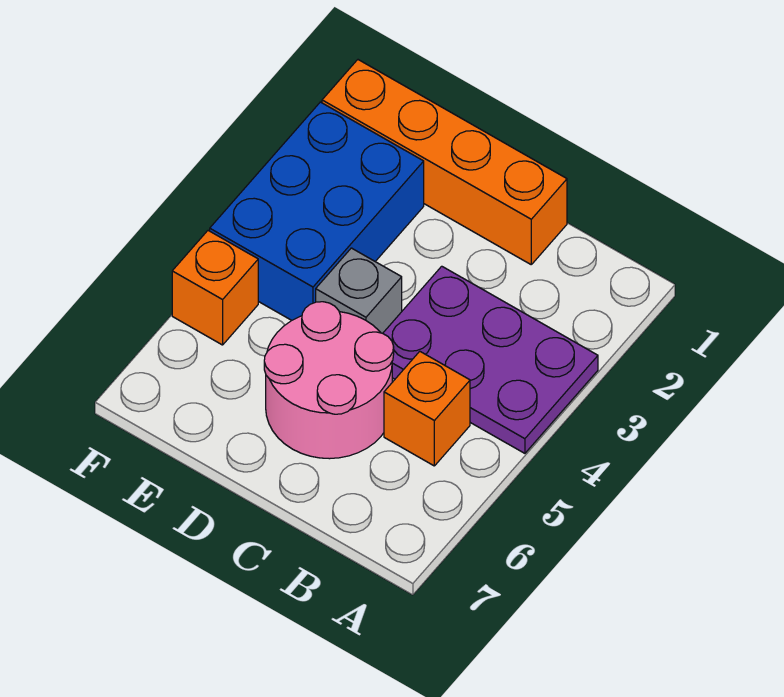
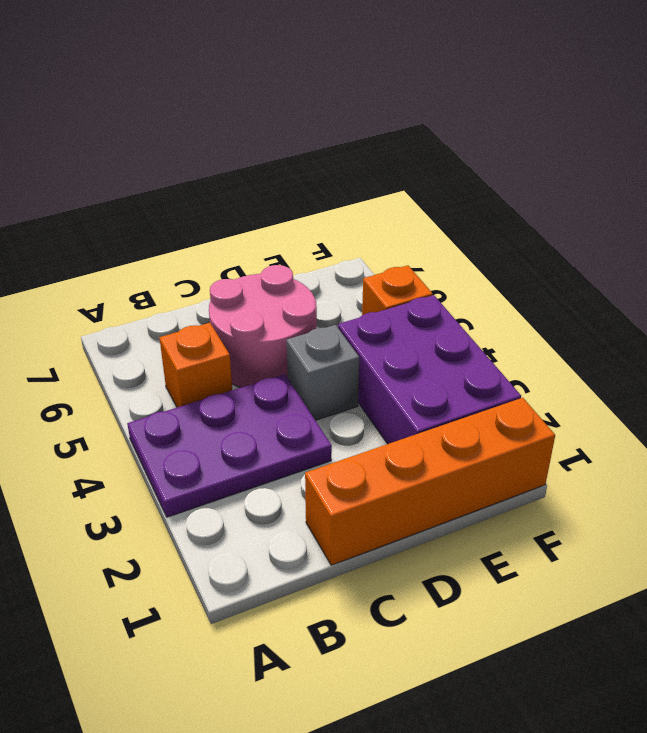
blue 2x3 brick [210,102,424,321] -> purple 2x3 brick [338,295,521,444]

